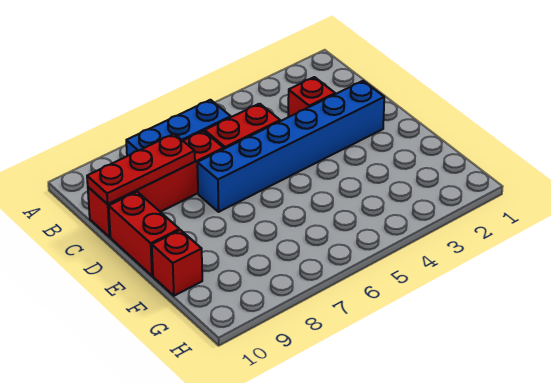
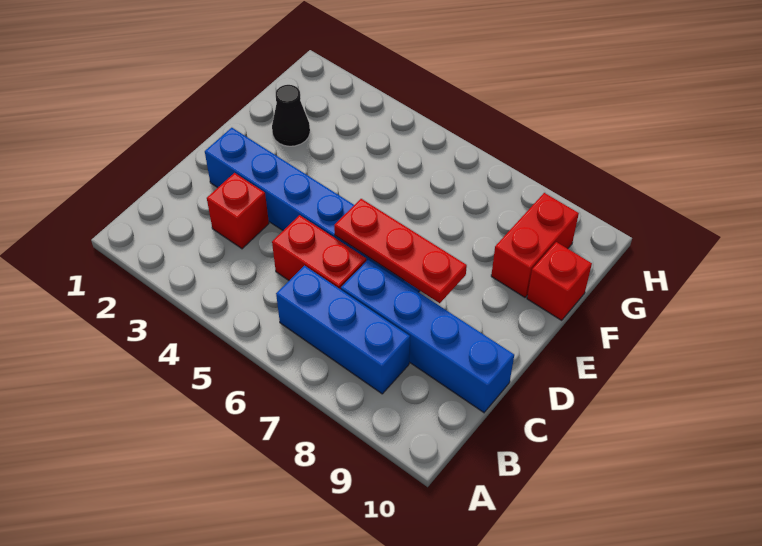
red 1x4 brick [88,131,224,237] -> blue 1x4 brick [341,260,514,412]
red 1x3 plate [87,134,195,204] -> red 1x3 plate moved to [334,199,467,303]
red 1x2 brick [109,192,179,276] -> red 1x2 brick moved to [491,193,579,297]
none -> black 1x1 cone [272,85,310,146]

